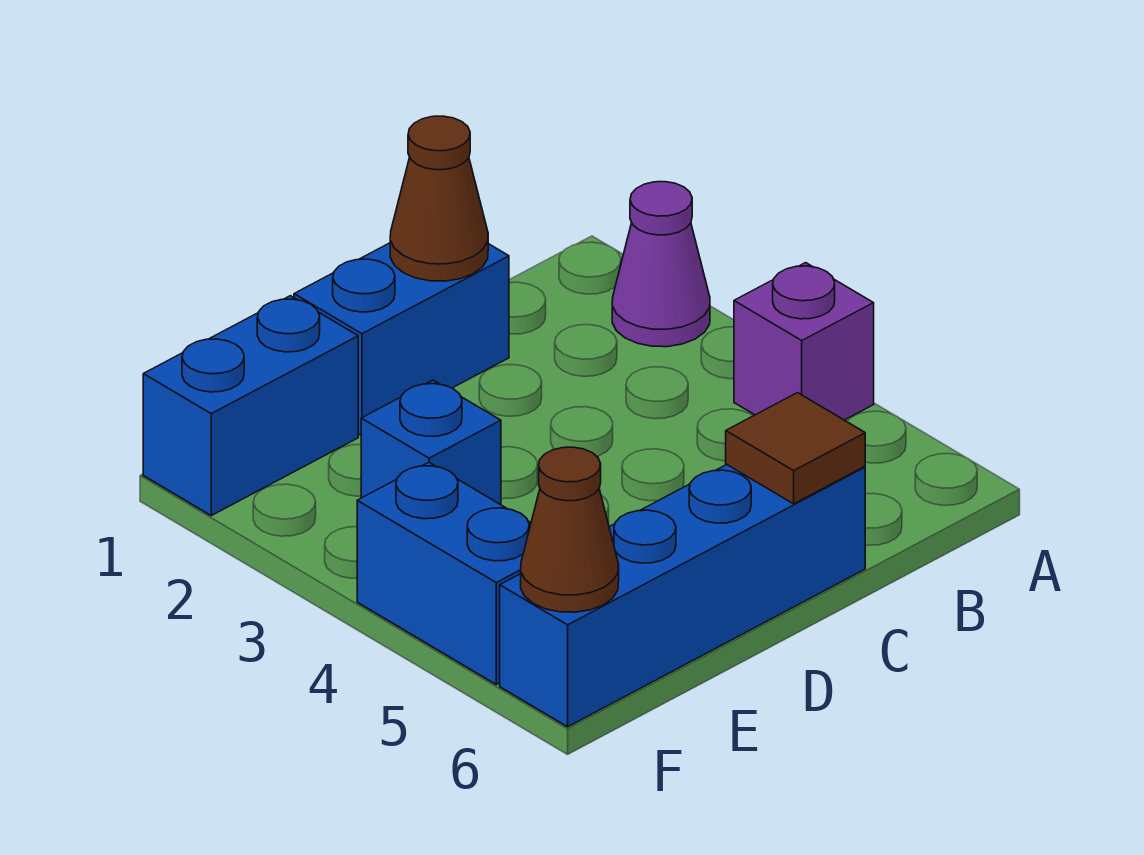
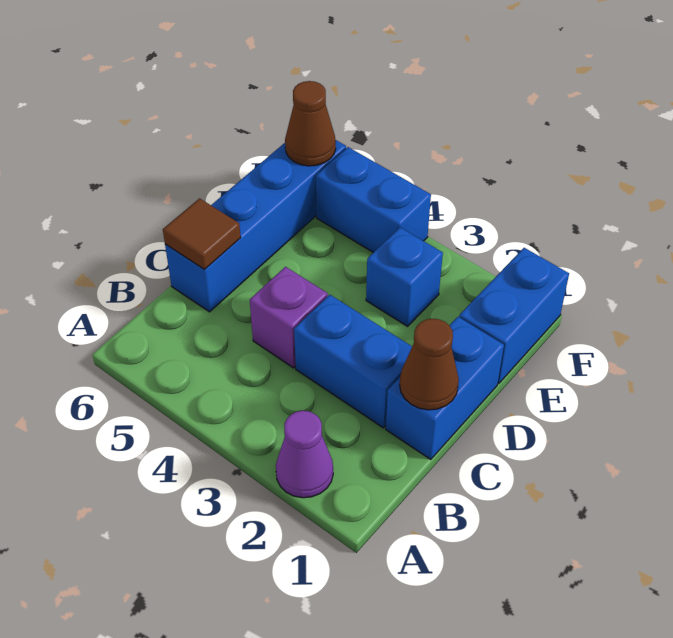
purple 1x1 brick [734,263,874,420] -> purple 1x1 brick moved to [250,267,328,368]
none -> blue 1x2 brick [294,295,412,428]

